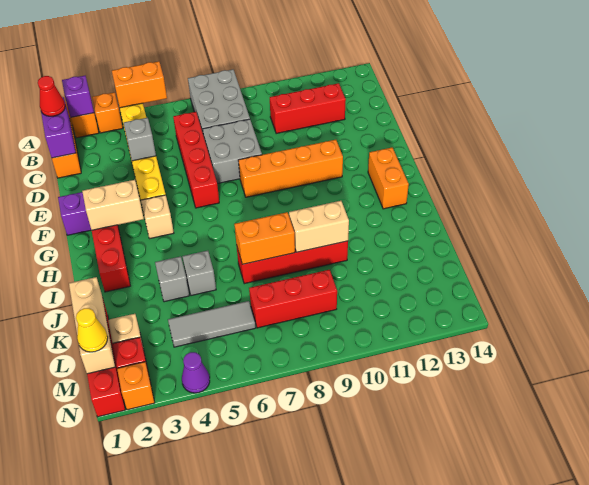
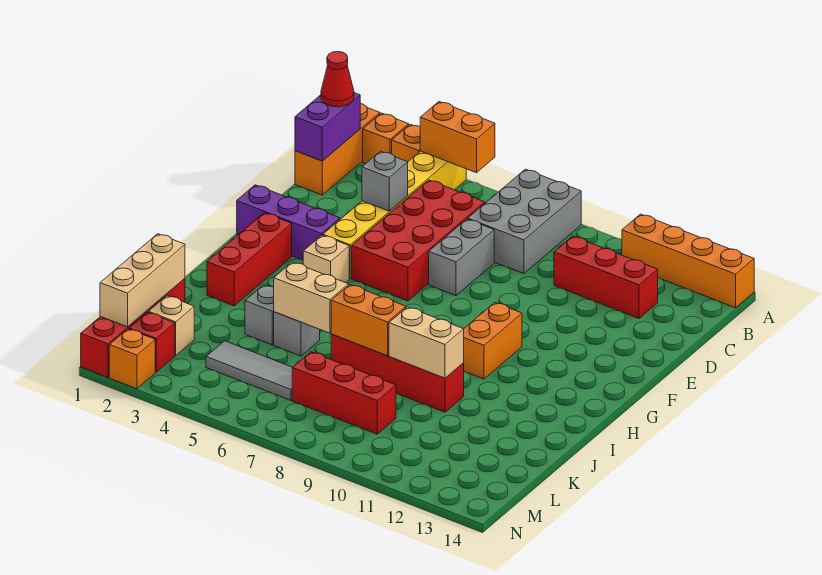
purple 1x1 brick [62,76,94,117] -> none
red 1x4 brick [173,112,219,208] -> red 2x4 brick [352,180,485,301]
grey 2x2 brick [203,119,262,184] -> grey 1x2 brick [429,219,494,296]
orange 1x4 brick [238,140,343,197] -> orange 1x4 brick moved to [622,214,754,308]
tan 1x2 brick [82,180,144,230] -> tan 1x2 brick moved to [274,262,349,333]
orange 1x2 brick [368,148,409,209] -> orange 1x2 brick moved to [464,303,522,379]
yellow 1x1 cone [76,308,108,352] -> none
purple 1x1 cone [182,352,210,393] -> none

